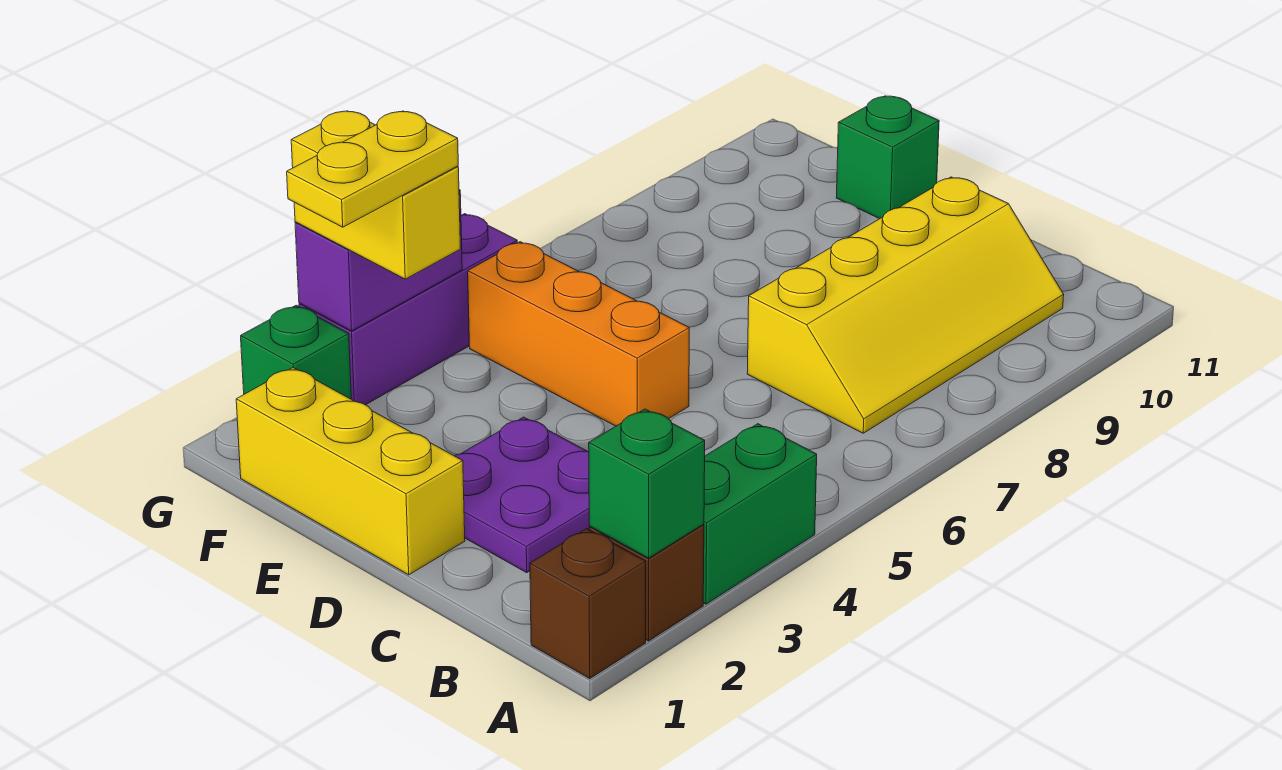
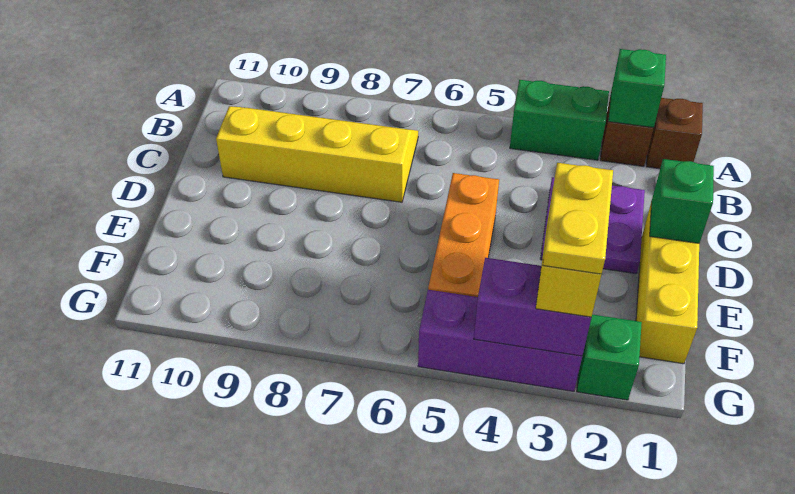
green 1x1 brick [836,96,939,219] -> green 1x1 brick moved to [650,159,714,243]
yellow 1x2 plate [287,111,458,227] -> yellow 1x2 plate turned to [543,163,613,274]

